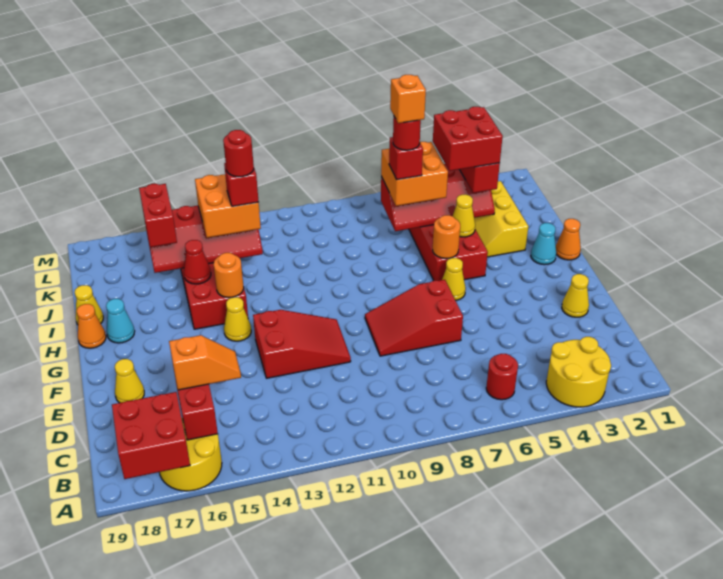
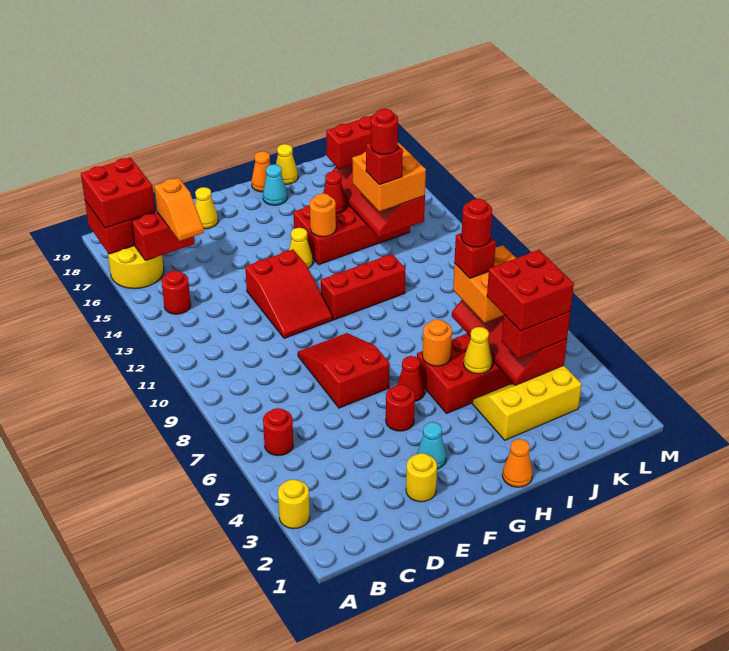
yellow 2x2 round brick [546,337,611,407] -> yellow 1x1 round brick [278,479,310,529]
none -> red 2x2 brick [81,158,155,228]
none -> red 1x1 round brick [162,270,191,314]
yellow 1x1 cone [562,274,589,317] -> yellow 1x1 round brick [406,453,437,502]
none -> red 1x1 round brick [386,384,415,431]
yellow 1x1 cone [442,258,466,300] -> red 1x1 cone [397,356,424,401]
none -> red 1x3 brick [321,254,405,320]
cyan 1x1 cone [531,223,556,265] -> cyan 1x1 cone moved to [417,422,446,469]
orange 1x1 brick [390,75,426,123] -> none

